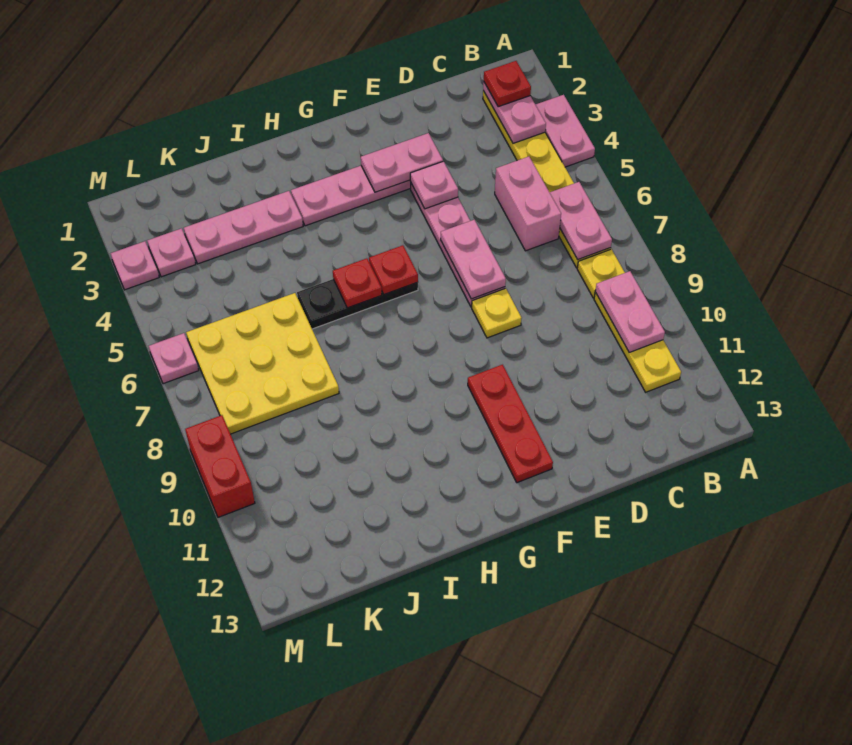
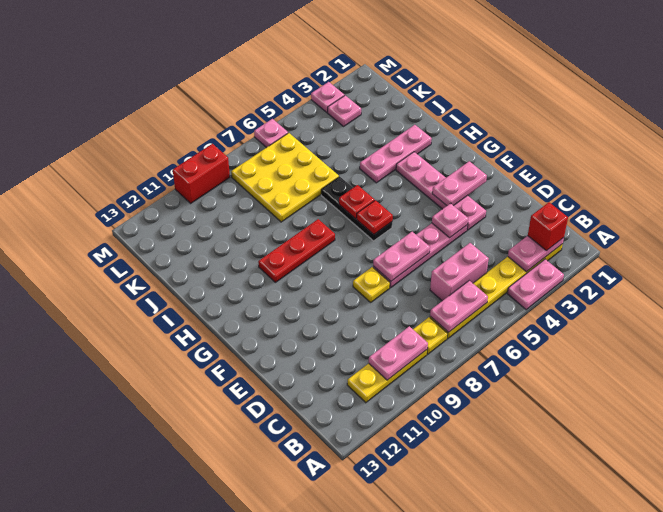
red 1x1 plate [484,61,531,107] -> red 1x1 brick [528,202,568,251]
pink 1x2 plate [361,133,443,192] -> pink 1x2 plate turned to [432,161,487,206]
red 1x3 plate [468,365,553,483] -> red 1x3 plate moved to [258,219,335,282]
pink 1x3 plate [184,191,303,264] -> pink 1x3 plate turned to [360,125,432,183]

